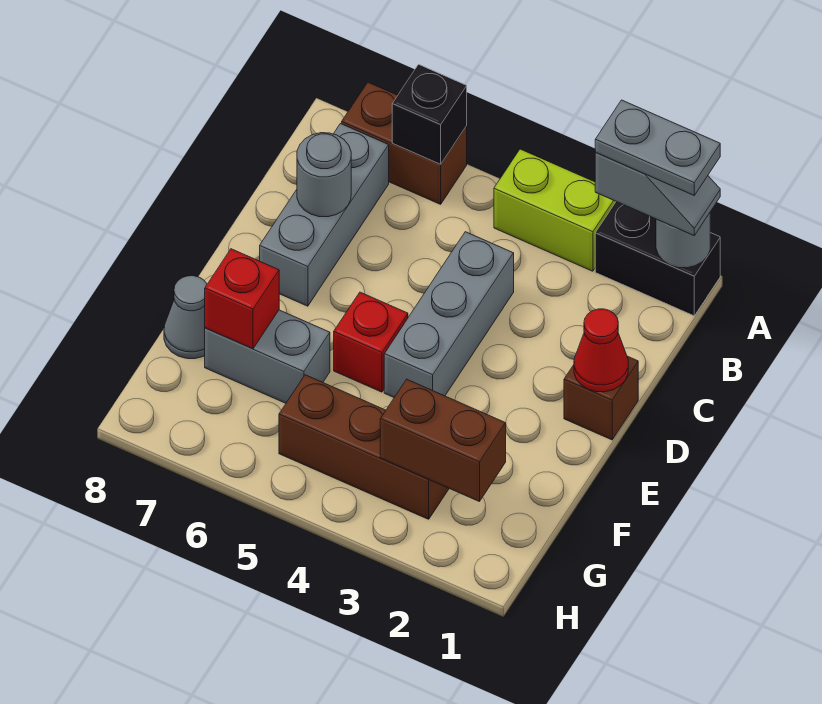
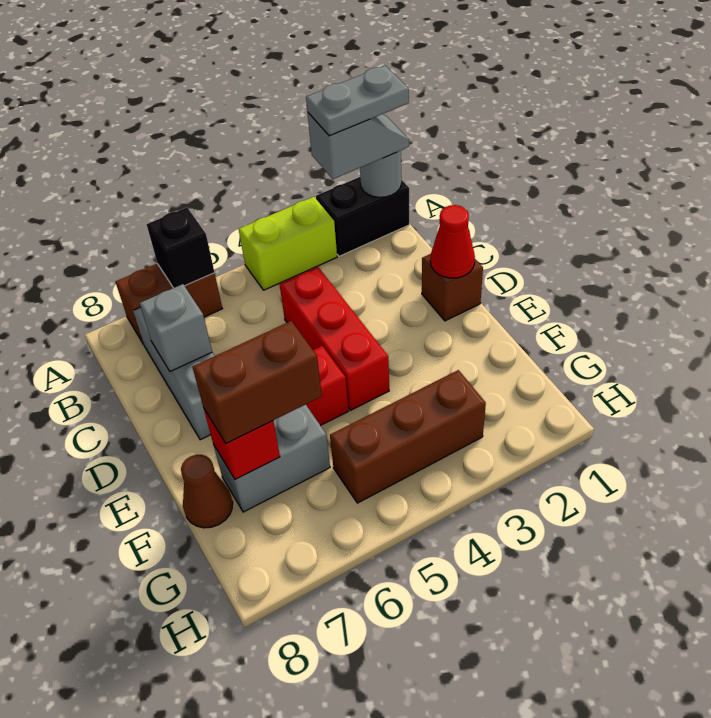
grey 1x3 brick [384,232,514,397] -> red 1x3 brick [279,267,389,410]
grey 1x1 round brick [297,133,351,217] -> grey 1x1 brick [140,284,212,371]
grey 1x1 cone [164,276,207,359] -> brown 1x1 cone [181,455,233,528]
brown 1x2 brick [380,379,506,502] -> brown 1x2 brick moved to [193,321,322,443]

